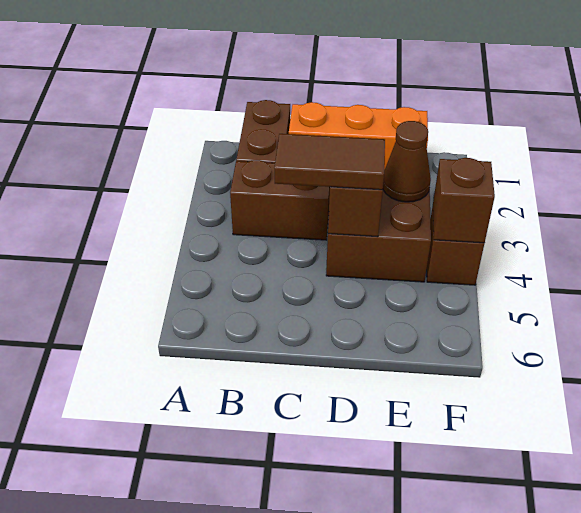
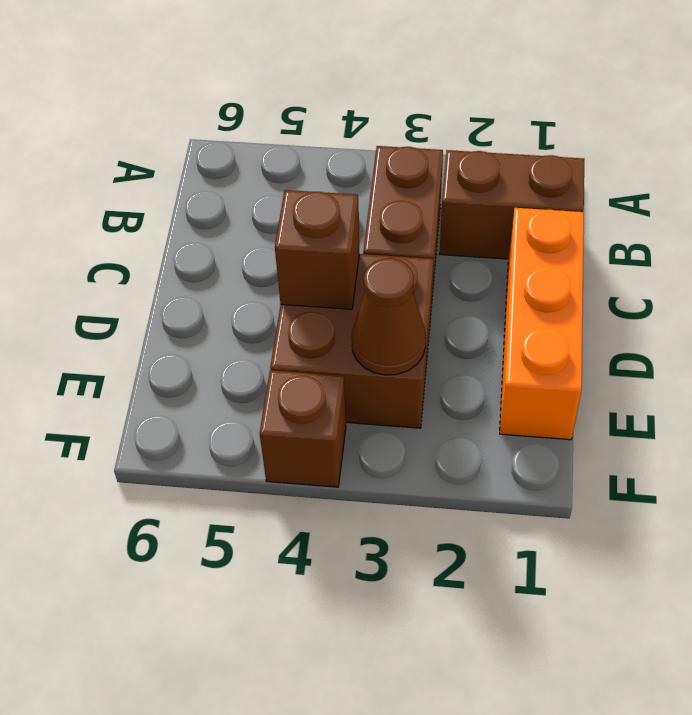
brown 1x2 tile [275,134,385,190] -> none
brown 1x1 brick [433,158,495,243] -> none

